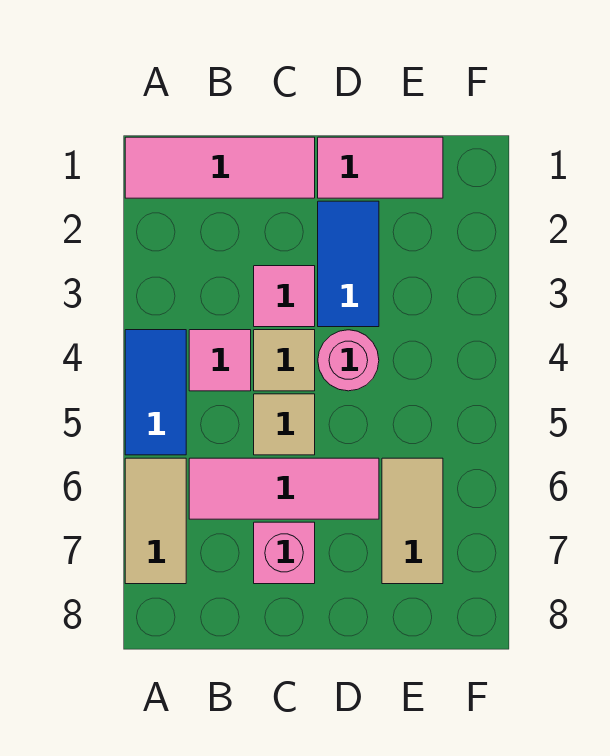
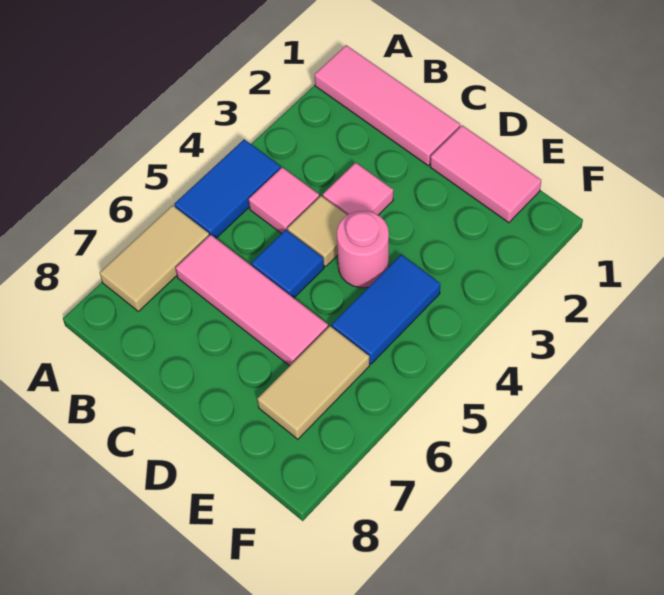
tan 1x1 tile [254,394,315,455] -> blue 1x1 tile [251,230,324,298]
pink 1x1 brick [254,522,315,584] -> none
blue 1x2 tile [318,201,379,327] -> blue 1x2 tile moved to [332,255,440,364]

